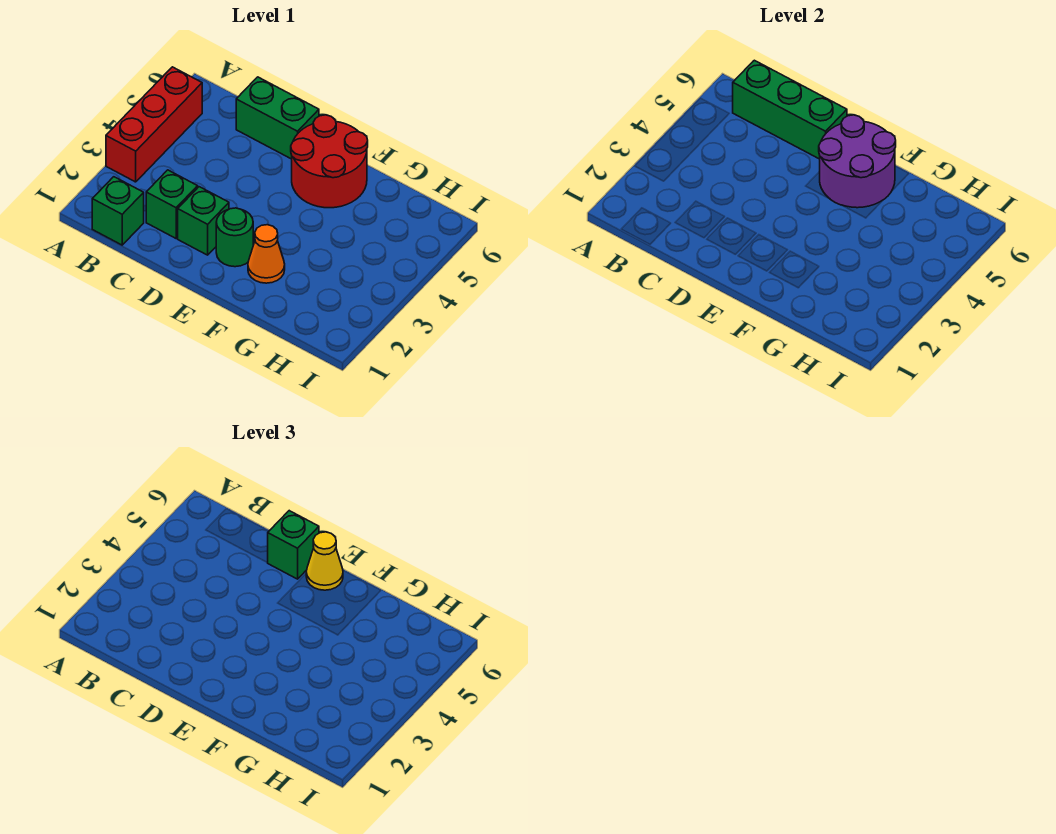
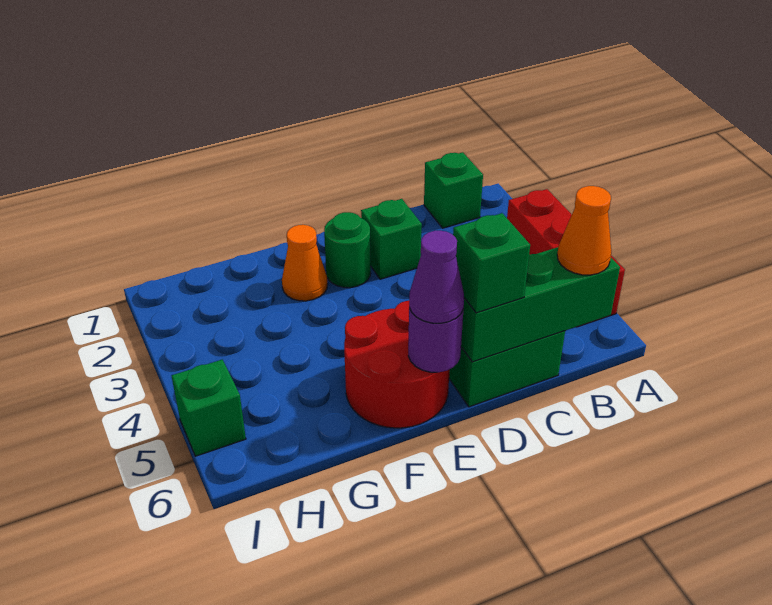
none -> orange 1x1 cone [557,186,612,275]
green 1x1 brick [146,170,198,238] -> green 1x1 brick moved to [172,360,246,456]
purple 2x2 round brick [819,115,896,208] -> purple 1x1 round brick [408,308,464,372]
yellow 1x1 cone [306,532,343,590] -> purple 1x1 cone [409,231,464,323]

